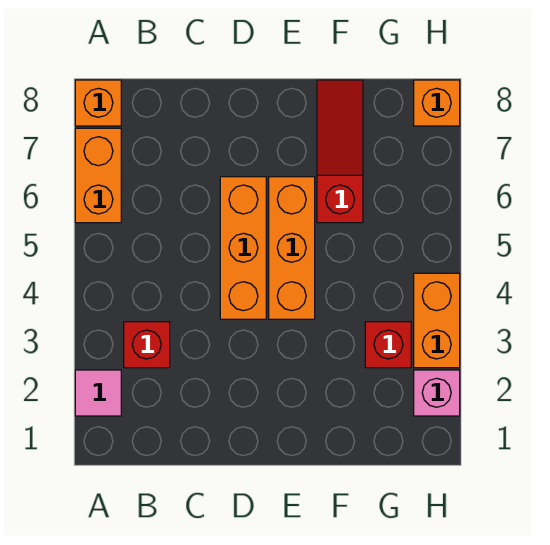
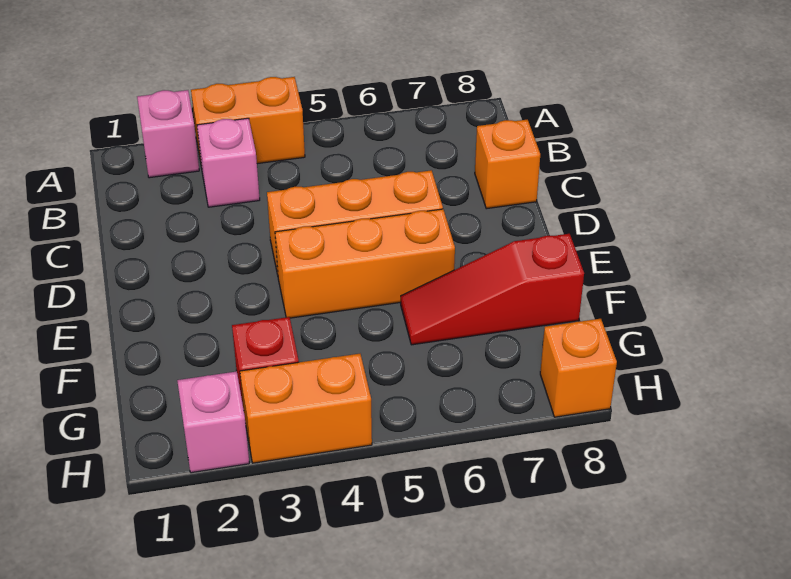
pink 1x1 tile [75,370,121,416] -> pink 1x1 brick [137,90,199,178]
orange 1x2 brick [75,128,121,223] -> orange 1x2 brick moved to [191,77,305,168]
orange 1x1 brick [75,80,121,126] -> orange 1x1 brick moved to [475,120,540,209]
red 1x1 brick [124,322,170,368] -> pink 1x1 brick [197,118,260,207]
red 1x3 slope [317,80,363,223] -> red 1x3 slope turned to [401,234,584,345]

